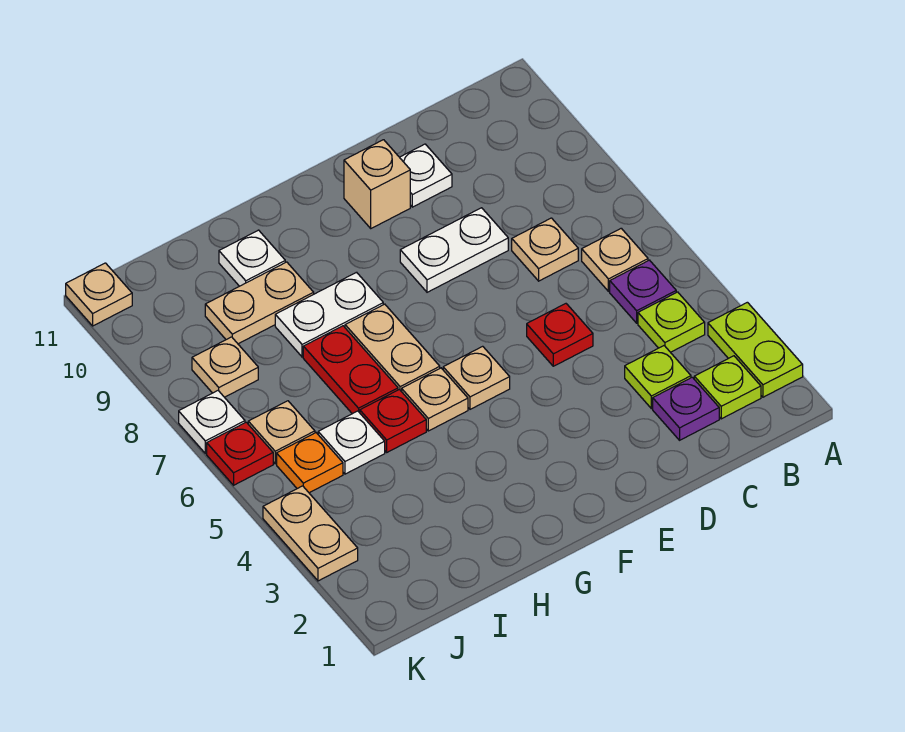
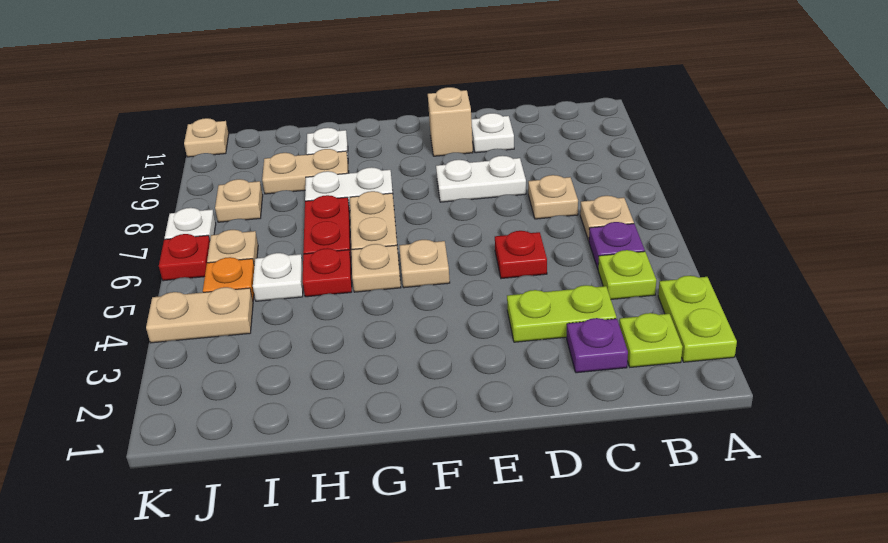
lime 1x1 plate [625,346,691,409] -> lime 1x2 plate [507,285,616,342]
tan 1x2 plate [263,486,358,581] -> tan 1x2 plate turned to [146,287,253,343]

